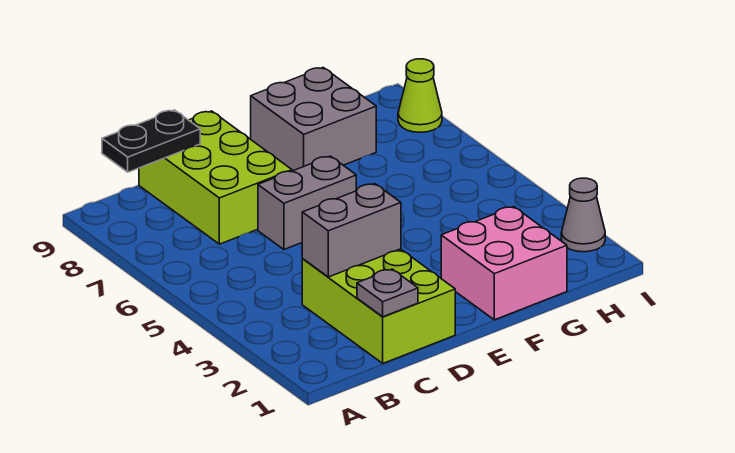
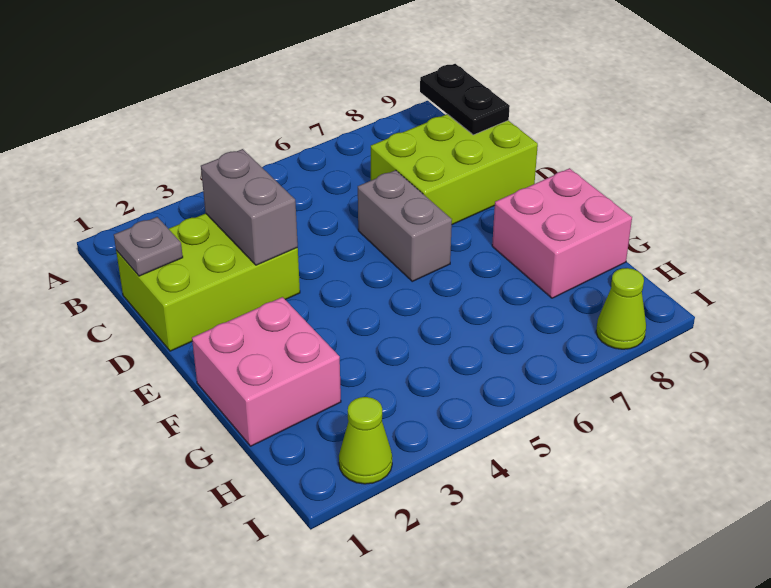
grey 2x2 brick [251,68,376,171] -> pink 2x2 brick [492,168,632,298]
grey 1x1 cone [561,178,605,252] -> lime 1x1 cone [339,397,392,484]

